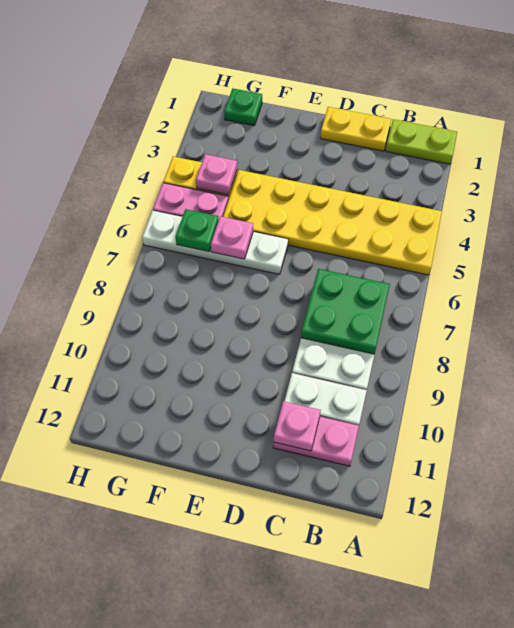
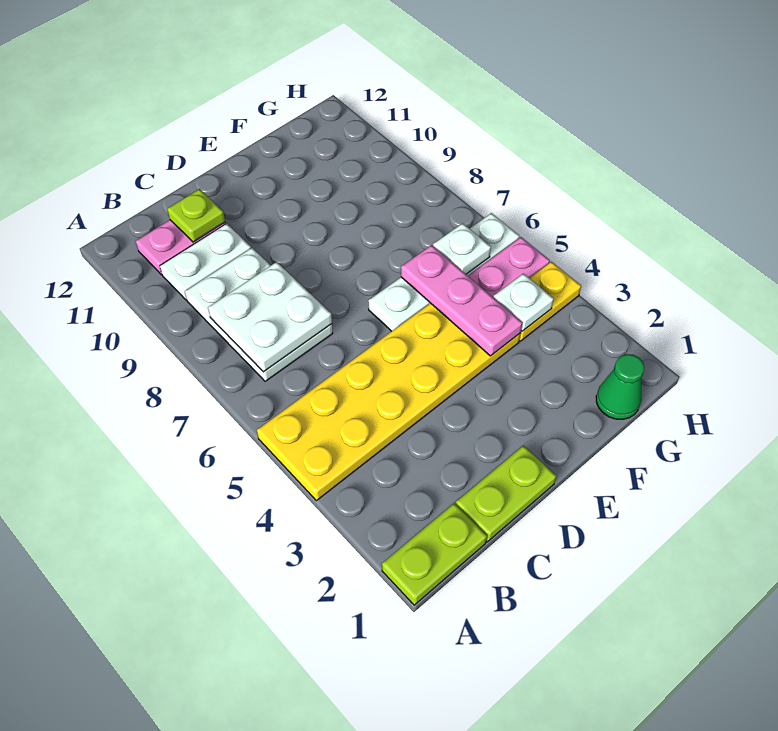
green 2x2 plate [301,269,390,354] -> white 2x2 plate [208,262,332,372]
yellow 1x2 plate [320,107,391,151] -> lime 1x2 plate [456,446,556,542]
pink 1x1 plate [274,401,321,451] -> lime 1x1 plate [167,189,225,242]
pink 1x1 plate [211,216,253,259] -> pink 1x3 plate [401,245,522,356]
green 1x1 plate [224,89,262,126] -> green 1x1 cone [596,354,644,419]
pink 1x1 plate [196,154,237,195] -> white 1x1 plate [493,274,554,331]
green 1x1 plate [176,209,219,252] -> white 1x1 plate [433,223,491,274]

